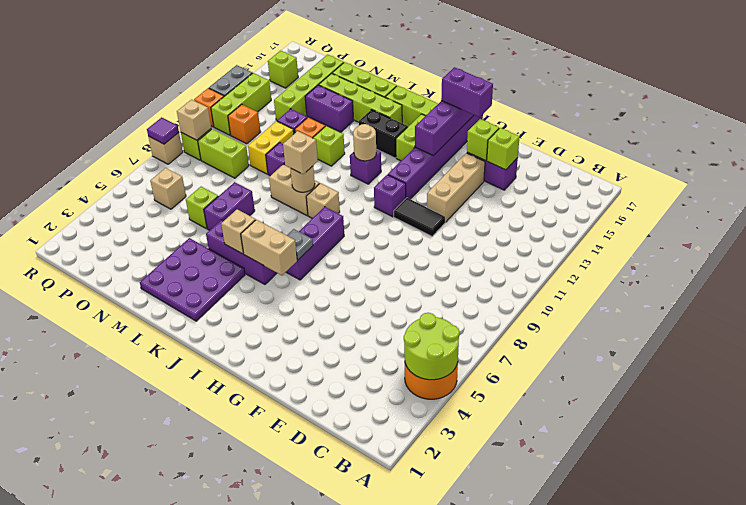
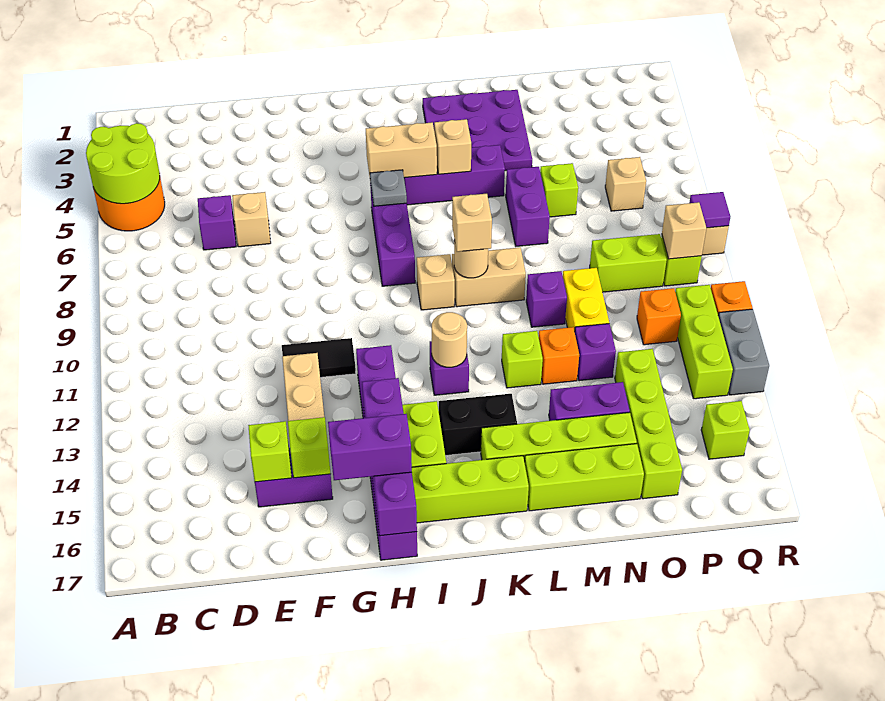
none -> tan 1x1 brick [232,192,271,247]
purple 1x1 brick [374,175,406,217] -> purple 1x1 brick moved to [198,195,236,250]

